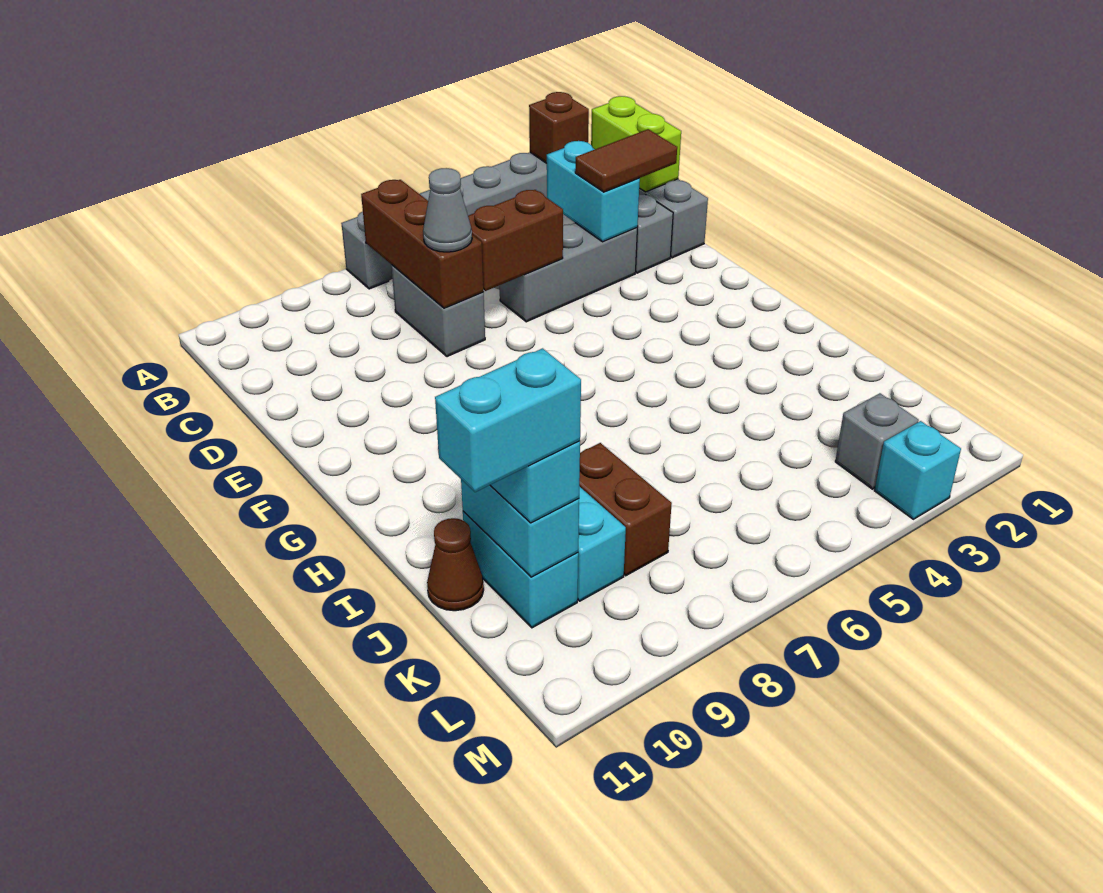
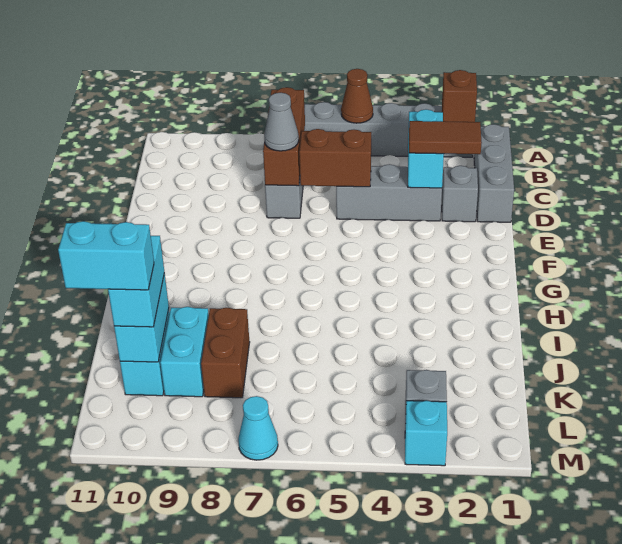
lime 1x2 brick [591,96,681,192] -> none
brown 1x1 cone [427,518,484,611] -> brown 1x1 cone moved to [341,69,373,123]
none -> cyan 1x1 cone [238,396,278,460]

